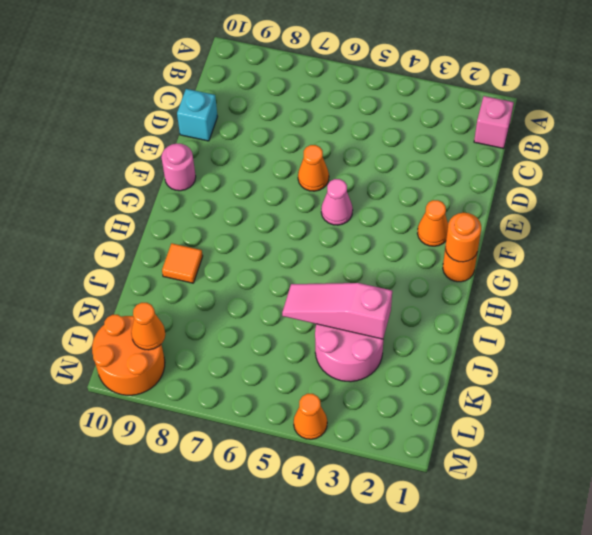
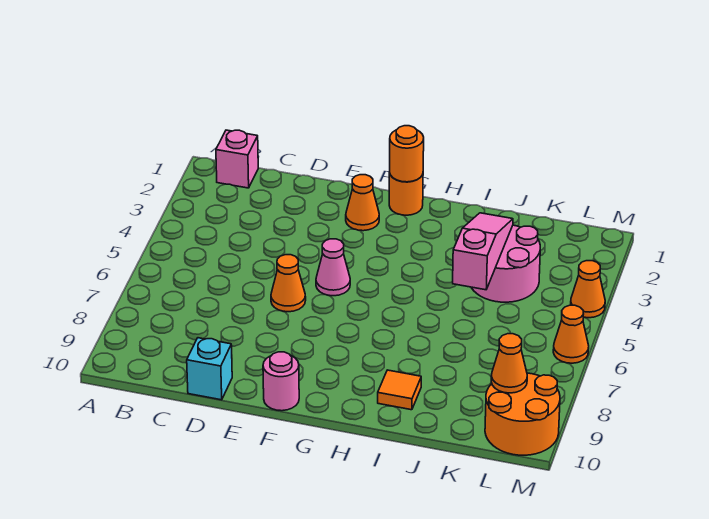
pink 1x3 slope [282,283,392,339] -> pink 1x3 slope turned to [453,213,513,290]
none -> orange 1x1 cone [553,305,589,363]

